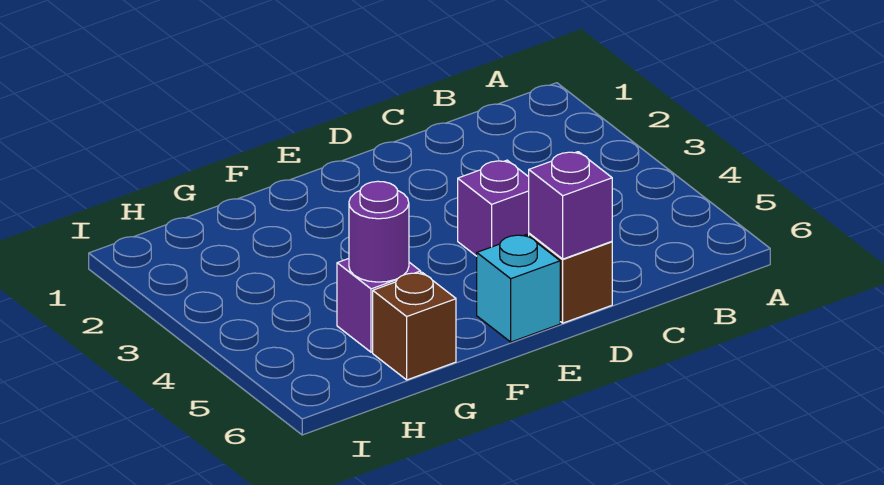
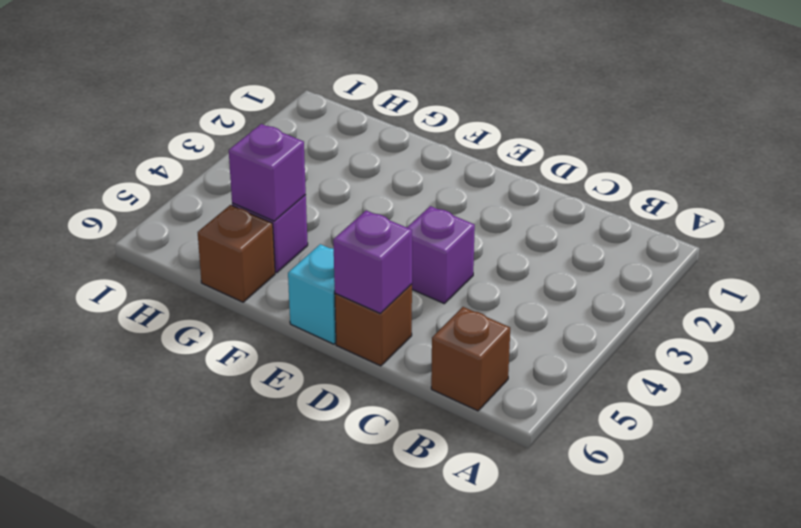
none -> brown 1x1 brick [431,307,510,411]
purple 1x1 round brick [349,181,409,282] -> purple 1x1 brick [229,124,306,221]

